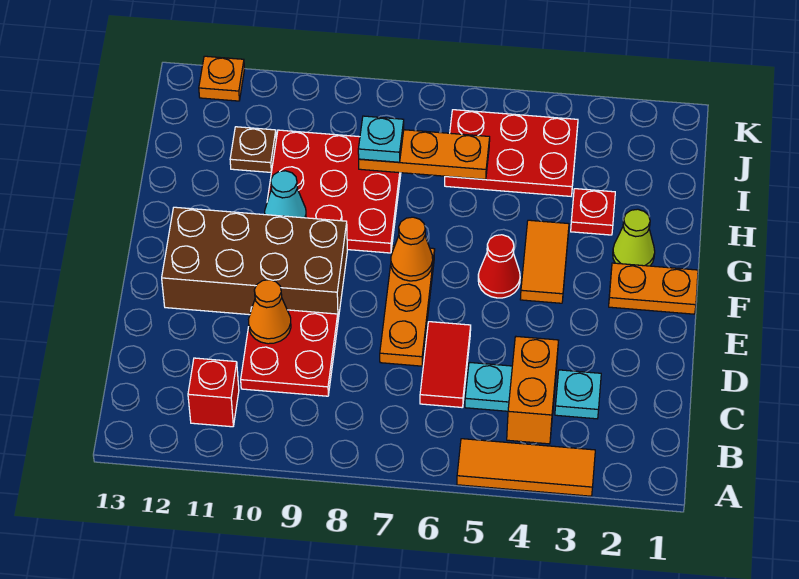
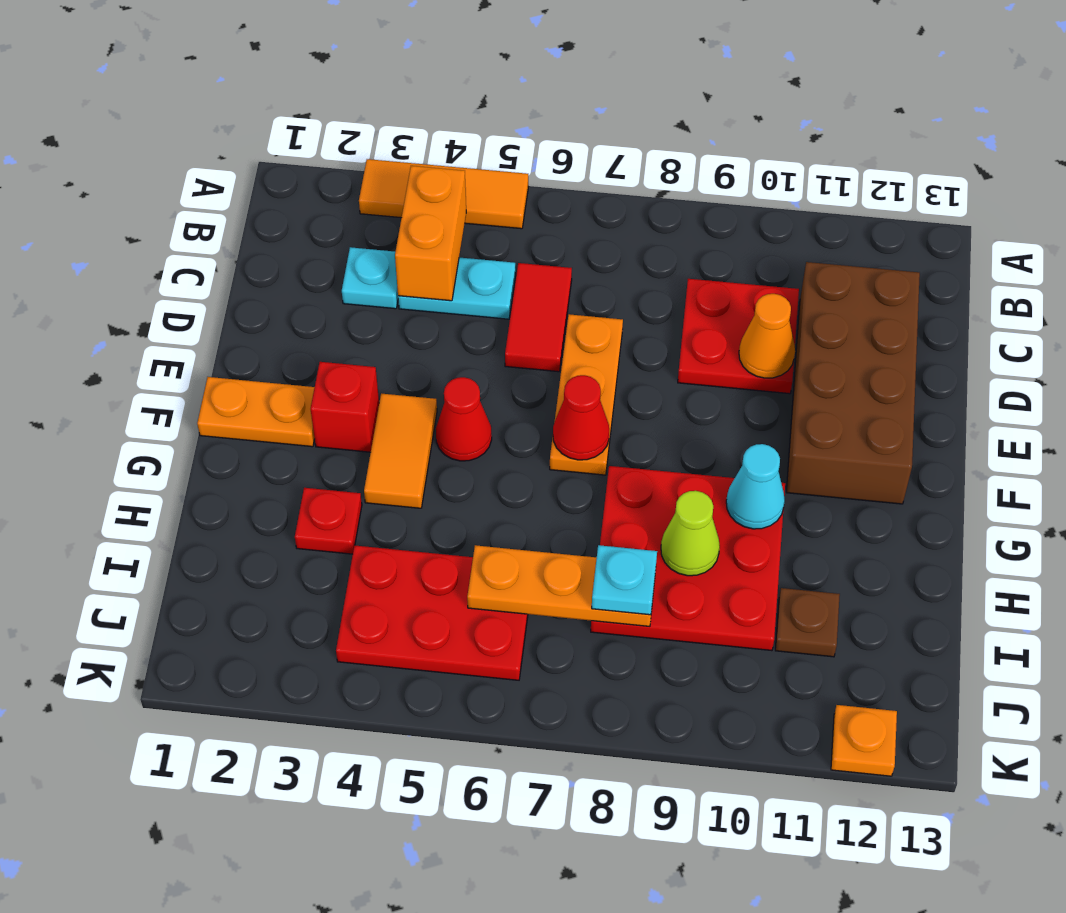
red 1x1 brick [188,358,239,427] -> red 1x1 brick moved to [311,362,379,452]
brown 2x4 brick [162,207,347,319] -> brown 2x4 brick turned to [786,262,920,504]
orange 1x1 cone [391,217,433,281] -> red 1x1 cone [553,375,609,460]
lime 1x1 cone [613,209,655,266] -> lime 1x1 cone moved to [661,491,720,576]

